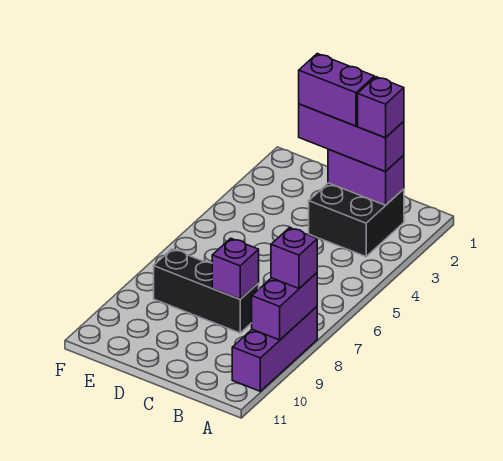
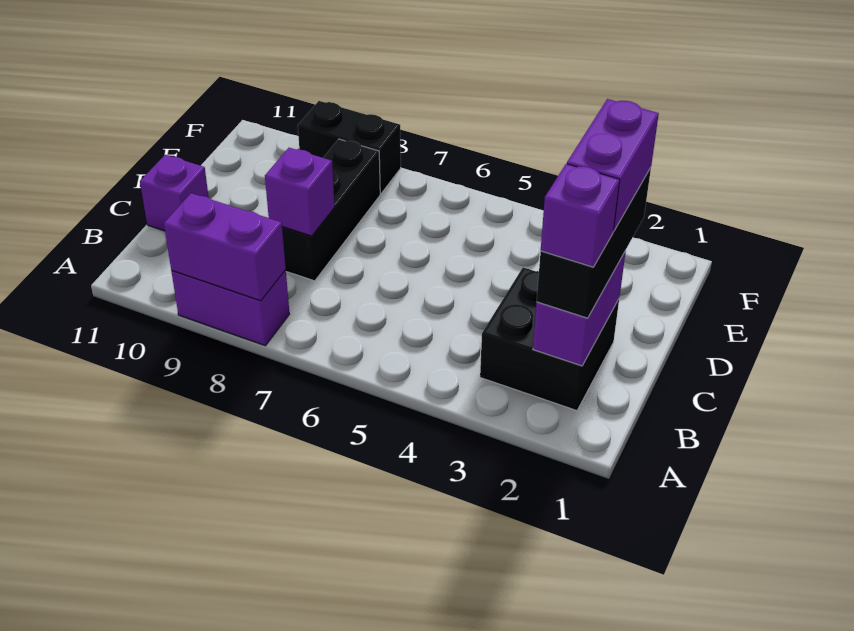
purple 1x3 brick [232,307,317,391] -> purple 1x2 brick [171,270,289,346]
purple 1x1 brick [271,228,317,289] -> purple 1x1 brick moved to [140,155,209,231]
purple 1x3 brick [299,104,404,172] -> black 1x3 brick [537,168,651,318]
none -> black 1x2 brick [298,101,401,193]

